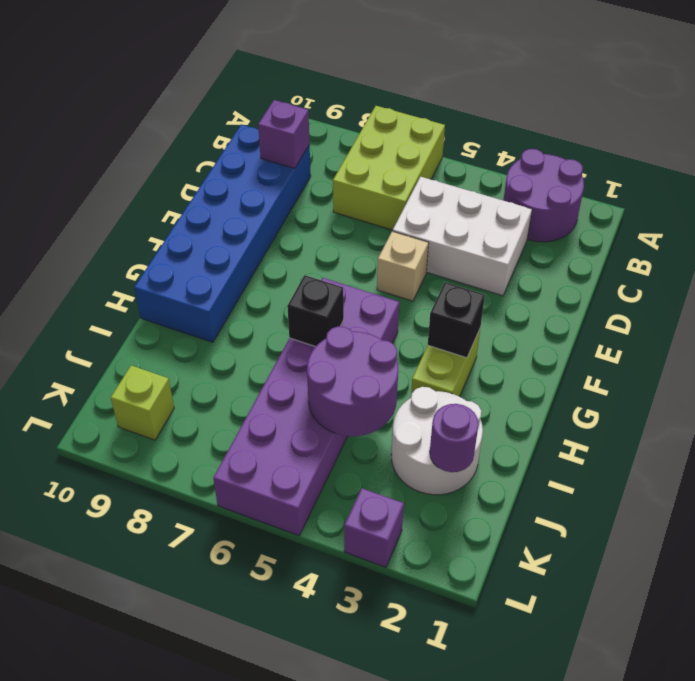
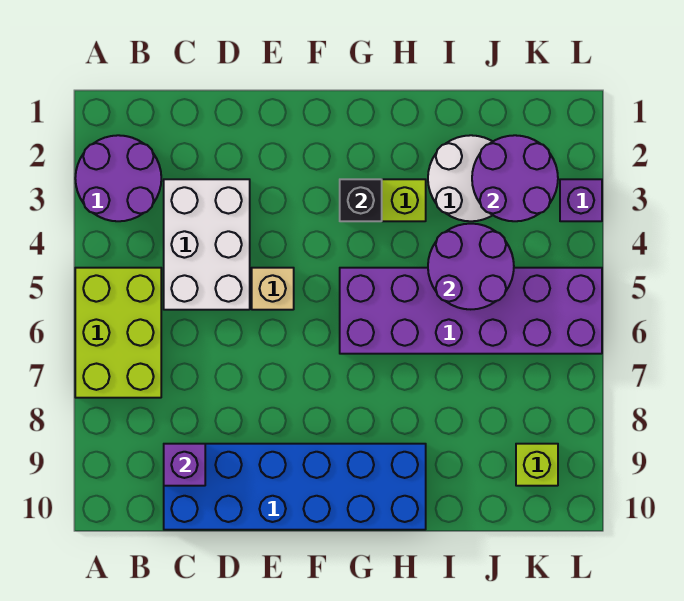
lime 2x3 brick [333,106,445,230] -> lime 2x3 brick turned to [75,268,161,398]
black 1x1 brick [287,275,344,347] -> none
purple 1x1 round brick [430,404,479,472] -> purple 2x2 round brick [472,135,558,221]

